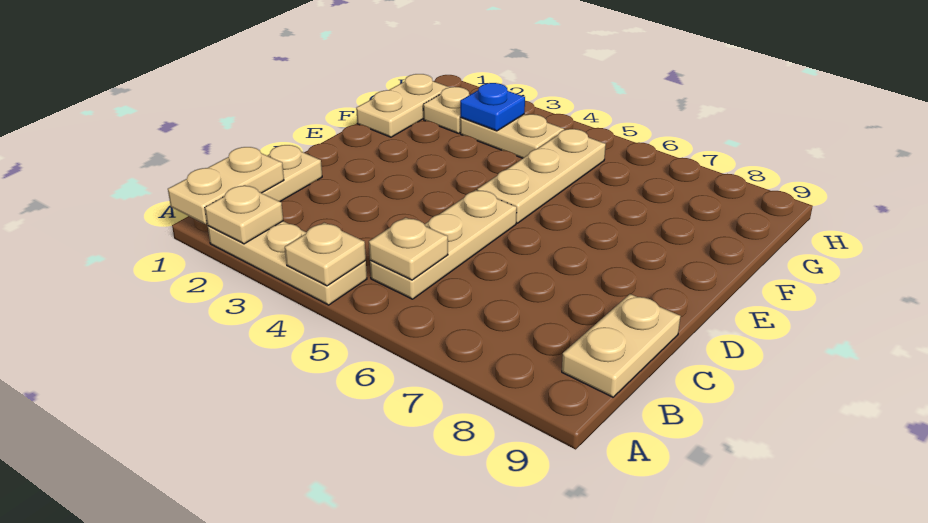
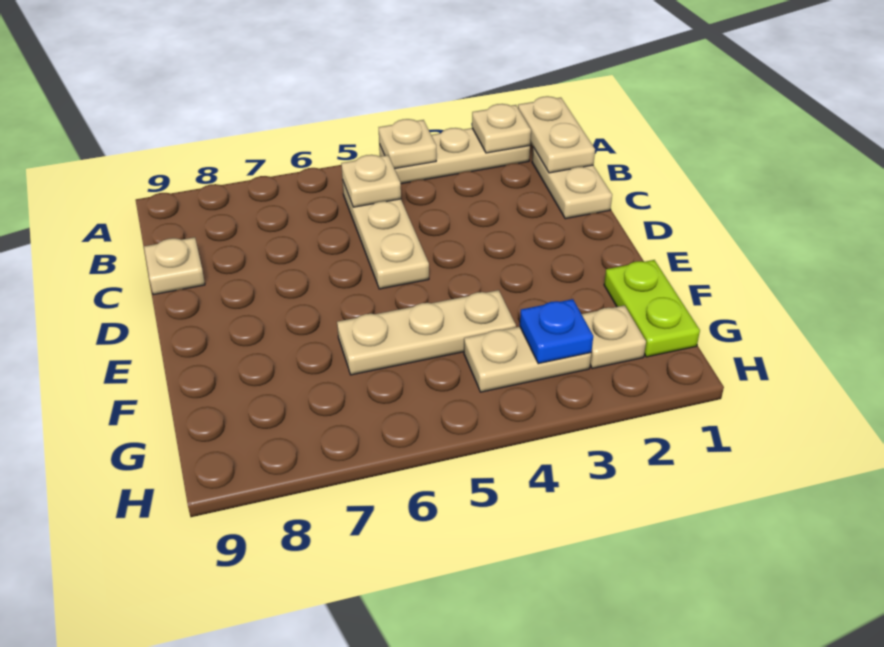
tan 1x2 plate [562,294,681,397] -> tan 1x1 plate [144,237,205,295]
tan 1x3 plate [477,129,606,223] -> tan 1x3 plate turned to [337,290,516,375]
tan 1x2 plate [356,74,449,137] -> lime 1x2 plate [604,260,700,357]

